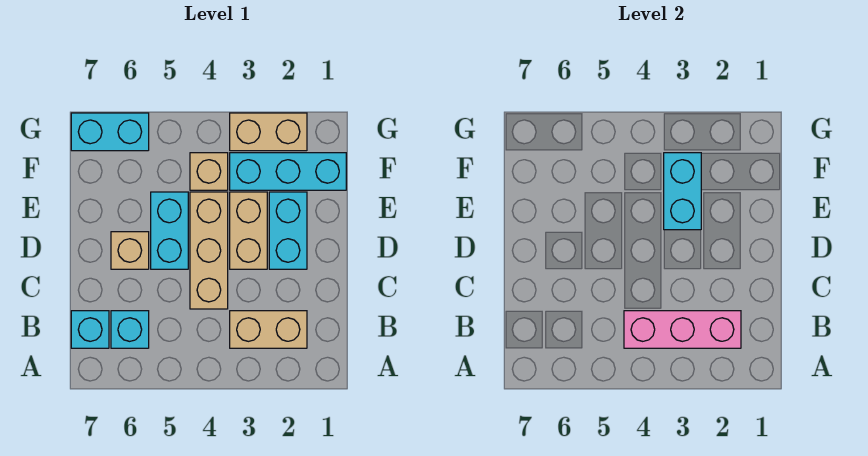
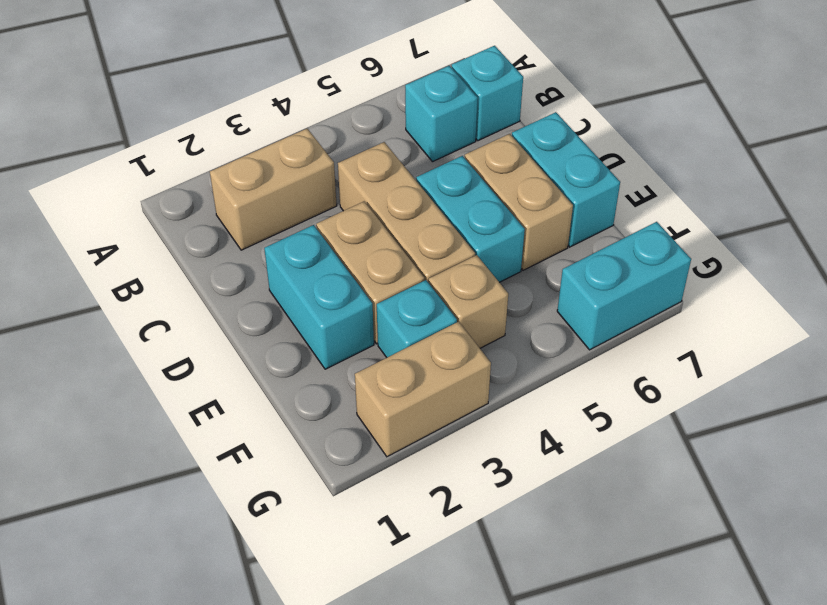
pink 1x3 brick [624,311,741,348] -> none
tan 1x1 brick [111,232,149,269] -> tan 1x2 brick [465,134,573,270]
cyan 1x2 brick [664,153,701,230] -> cyan 1x2 brick moved to [512,112,620,247]
cyan 1x3 brick [230,153,346,190] -> cyan 1x1 brick [377,280,457,358]

